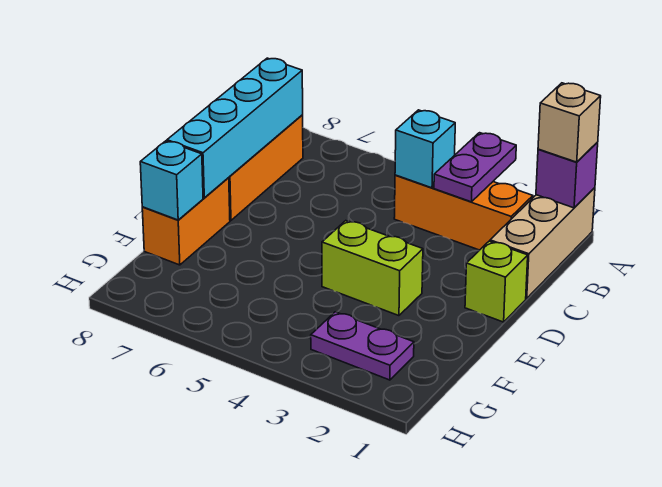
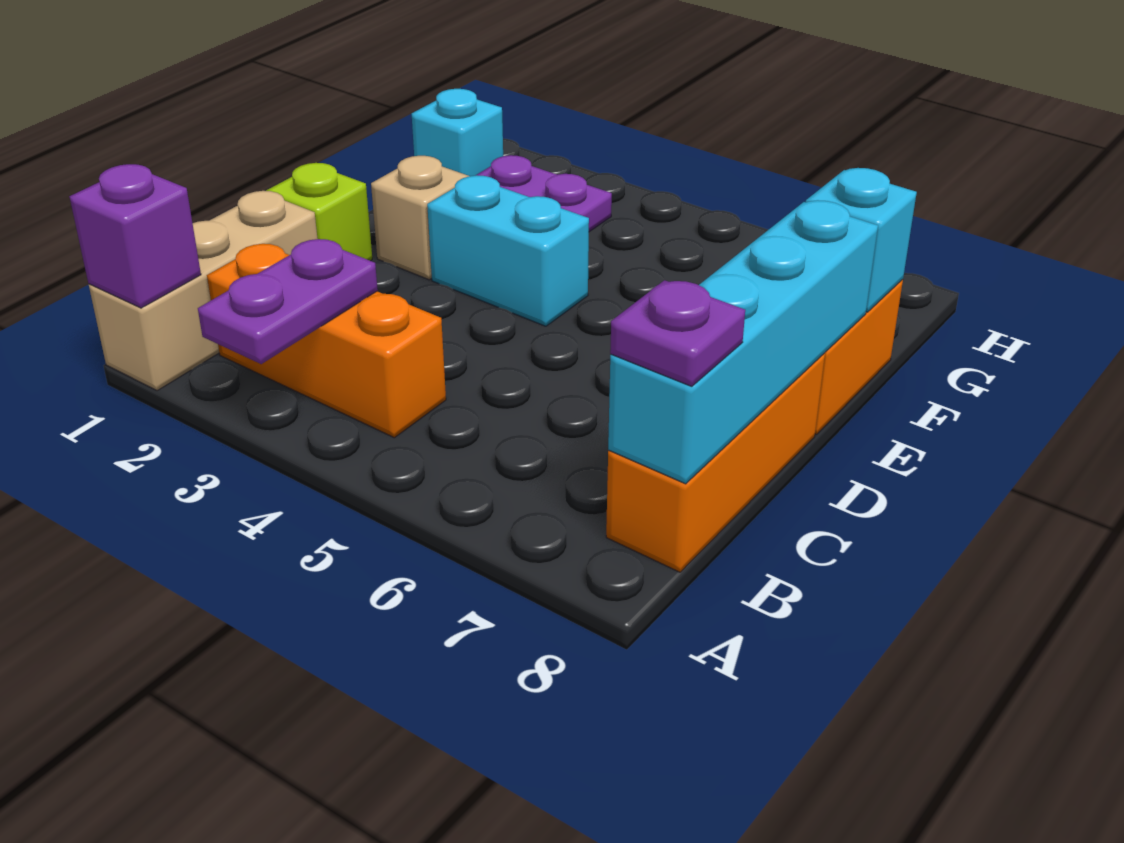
tan 1x1 brick [538,83,601,162] -> tan 1x1 brick moved to [371,156,469,280]
cyan 1x1 brick [395,110,455,188] -> cyan 1x1 brick moved to [412,89,503,176]
none -> purple 1x1 plate [610,280,745,386]
lime 1x2 brick [322,221,423,316] -> cyan 1x2 brick [427,175,589,326]

